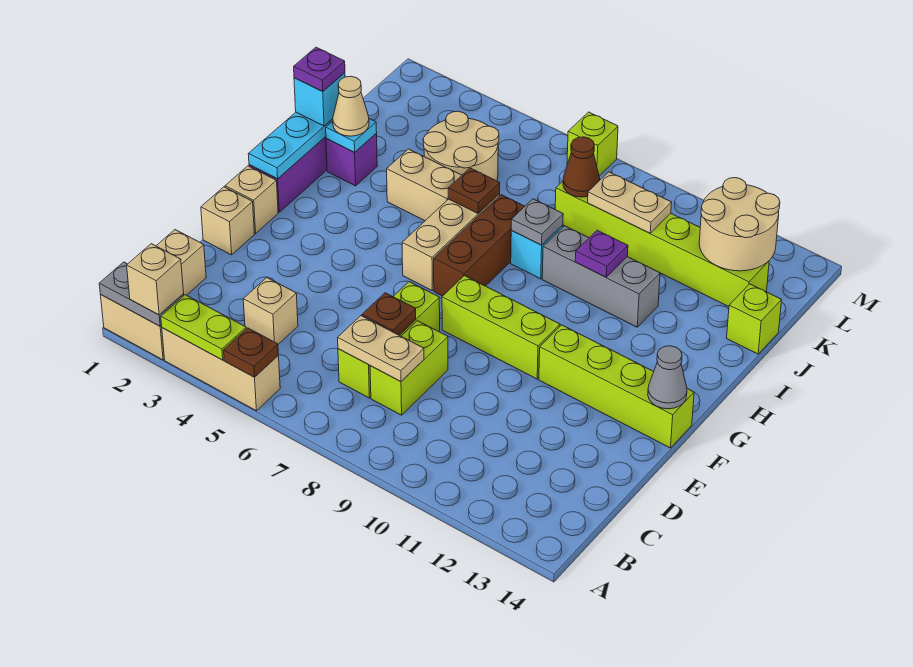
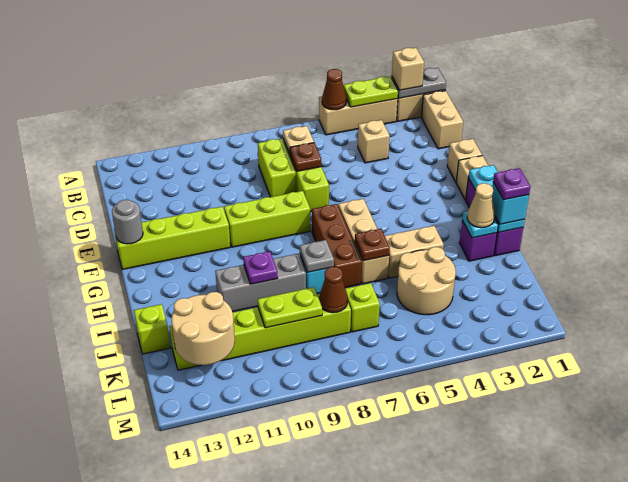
brown 1x1 plate [224,328,278,377] -> brown 1x1 cone [322,69,346,110]
tan 1x2 plate [338,316,424,382] -> tan 1x1 plate [283,126,314,153]
grey 1x1 cone [648,346,687,409] -> grey 1x1 round brick [112,200,143,244]
tan 1x2 plate [588,172,672,233] -> lime 1x2 plate [258,287,322,328]
lime 1x1 brick [567,112,618,176] -> lime 1x1 brick moved to [345,283,380,332]

